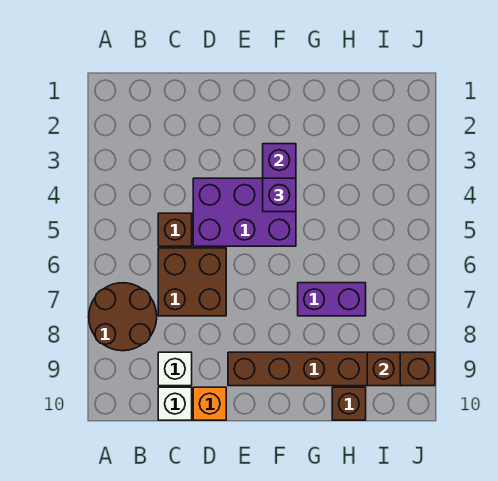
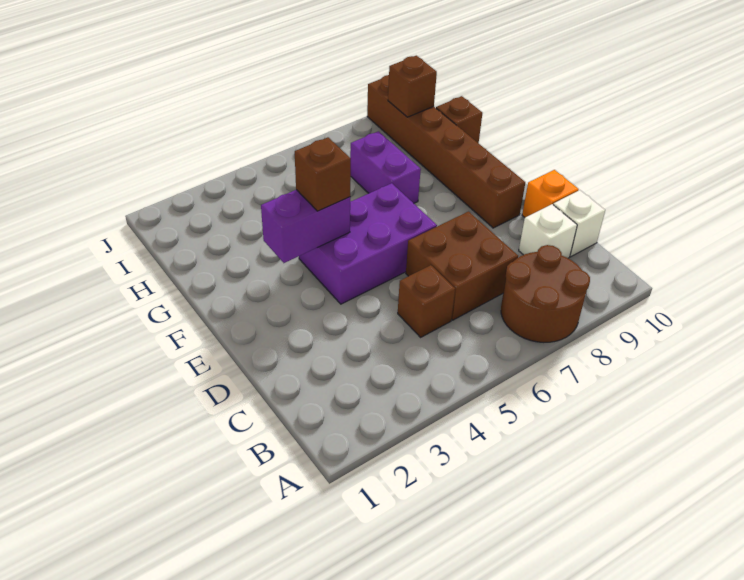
purple 2x3 brick [193,178,296,246] -> purple 2x3 brick turned to [299,183,437,304]
purple 1x1 brick [263,178,296,212] -> brown 1x1 brick [295,137,351,211]

